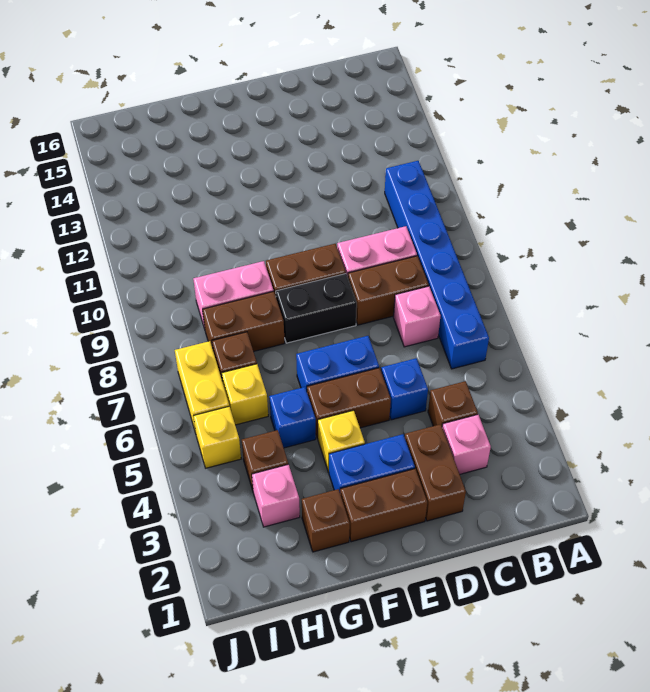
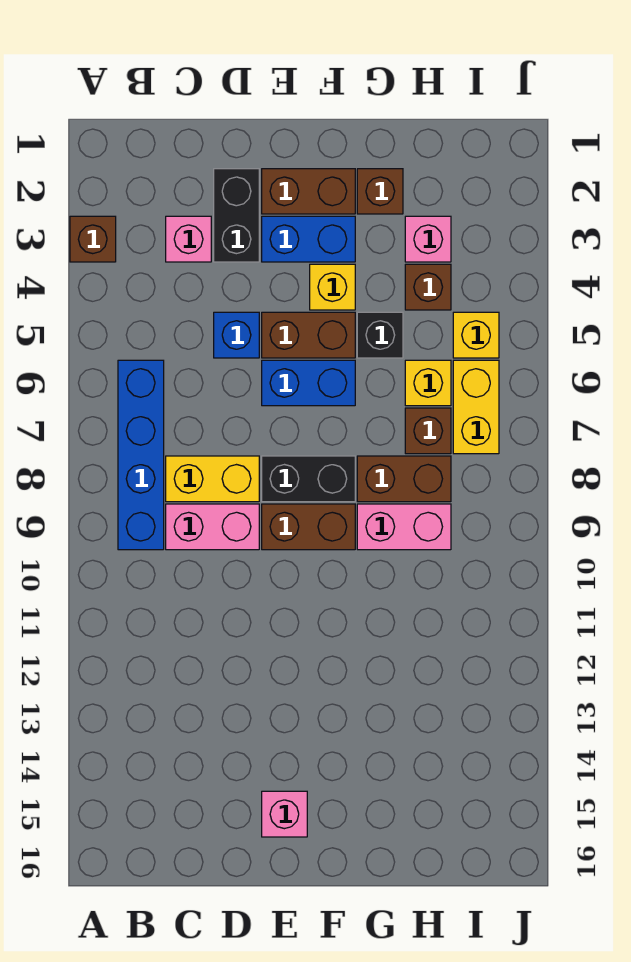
blue 1x6 brick [385,161,489,369] -> blue 1x4 brick [118,360,164,550]
brown 1x1 brick [428,381,478,426] -> brown 1x1 brick moved to [70,216,116,262]
pink 1x1 brick [393,286,440,347] -> pink 1x1 brick moved to [262,791,307,837]
brown 1x2 brick [348,256,429,325] -> yellow 1x2 brick [166,456,259,502]
brown 1x2 brick [405,424,466,521] -> black 1x2 brick [214,169,259,262]
blue 1x1 brick [269,387,316,448] -> black 1x1 brick [357,312,403,358]

